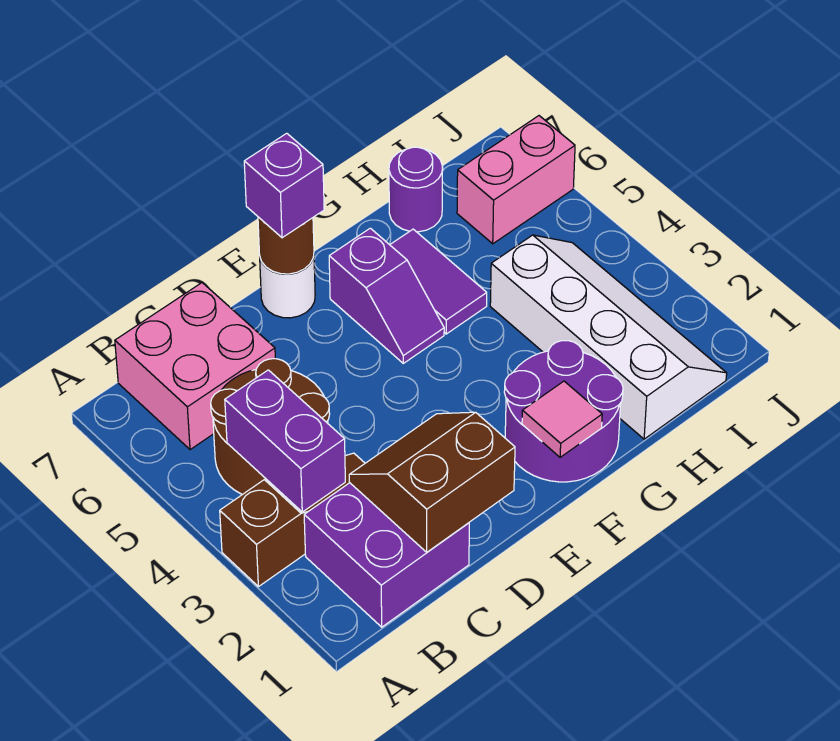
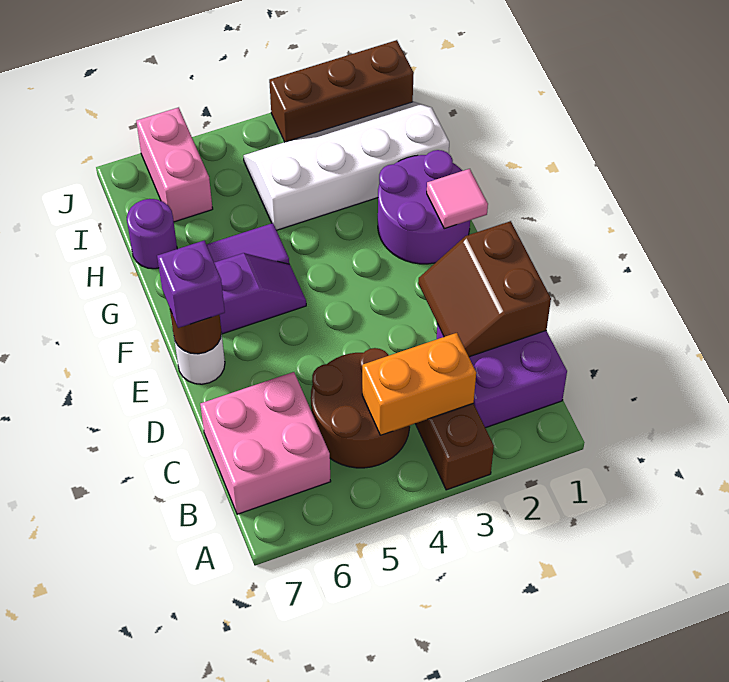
purple 1x2 brick [225,370,345,512] -> orange 1x2 brick [362,333,476,435]
none -> brown 1x3 brick [269,40,414,142]

